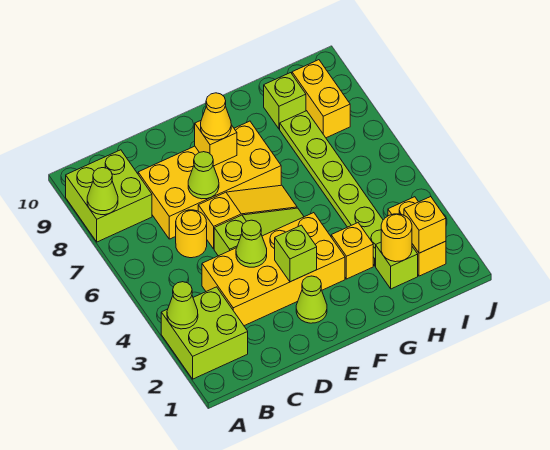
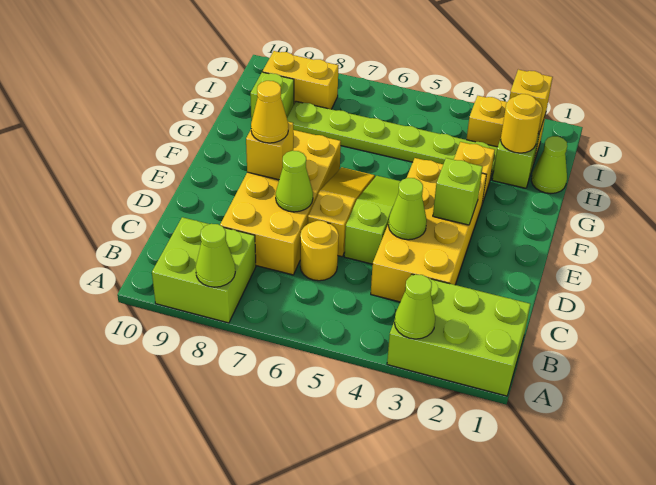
lime 2x2 brick [161,287,248,379] -> lime 2x3 brick [387,274,530,396]
lime 1x1 cone [296,276,327,323] -> lime 1x1 cone moved to [531,136,567,194]

